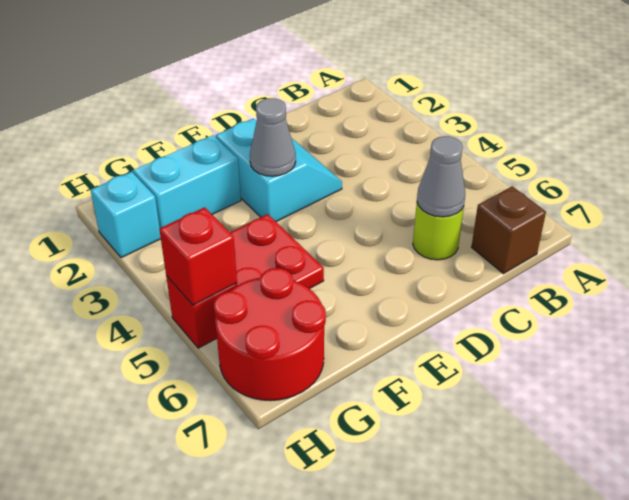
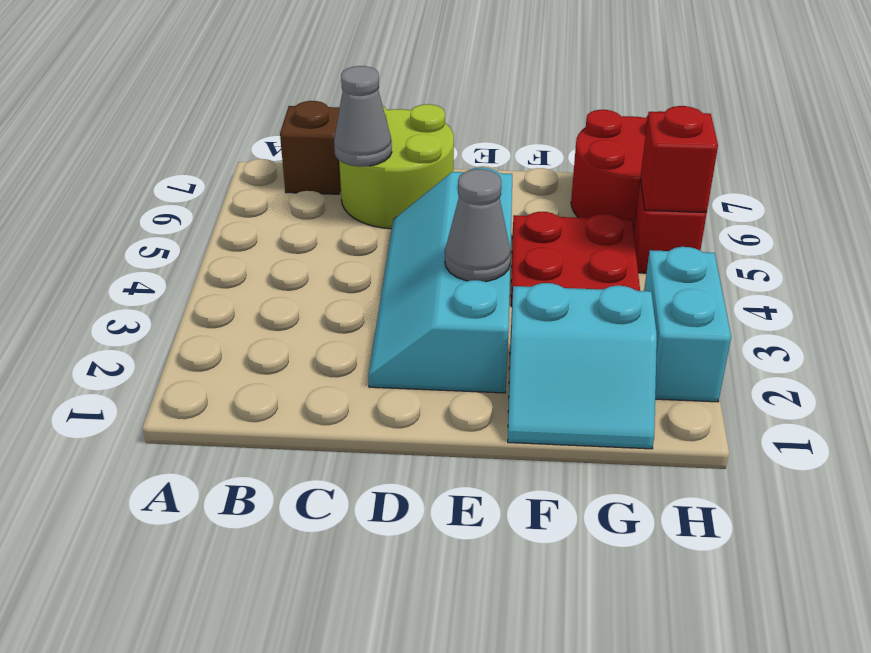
lime 1x1 round brick [413,203,464,260] -> lime 2x2 round brick [339,104,454,229]
cyan 2x2 slope [216,119,342,222] -> cyan 2x4 slope [368,167,512,393]
cyan 1x1 brick [91,172,161,258] -> cyan 1x2 brick [644,247,731,402]

